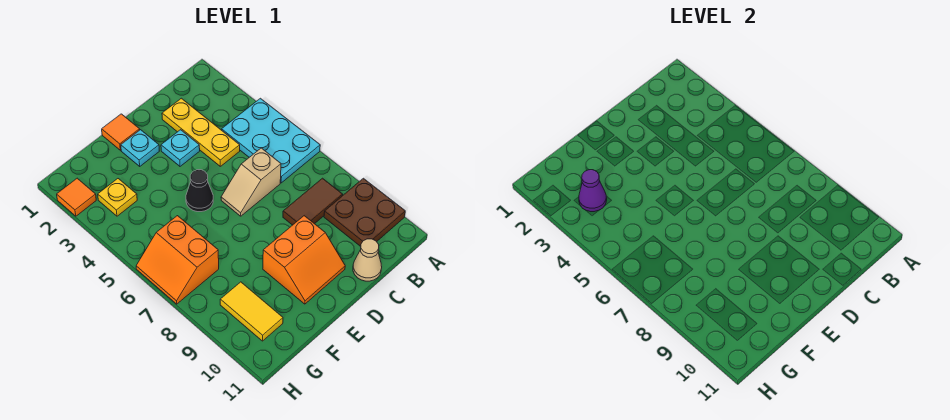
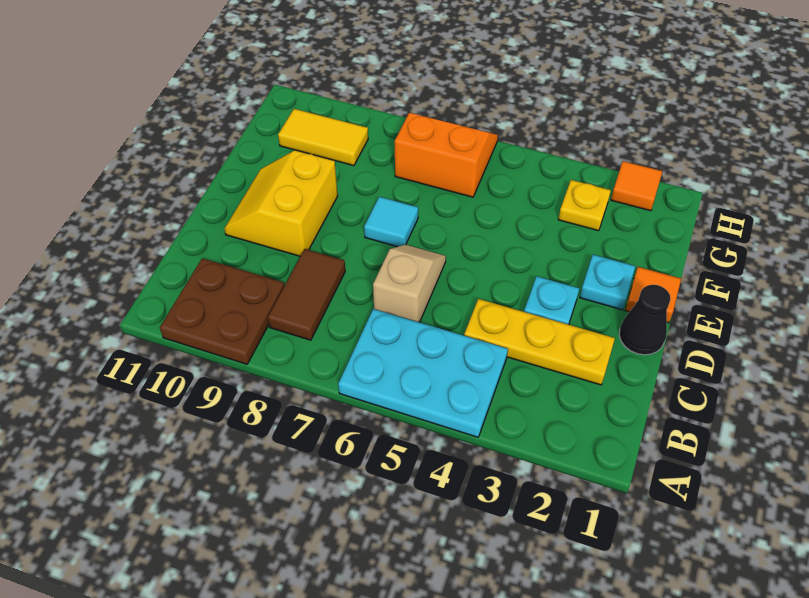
tan 1x1 cone [353,239,382,281] -> none
orange 2x2 slope [263,216,345,304] -> yellow 2x2 slope [224,150,338,256]
black 1x1 cone [186,170,213,212] -> black 1x1 cone moved to [619,285,671,355]
none -> cyan 1x1 tile [364,197,418,247]
purple 1x1 cone [579,170,607,212] -> none

